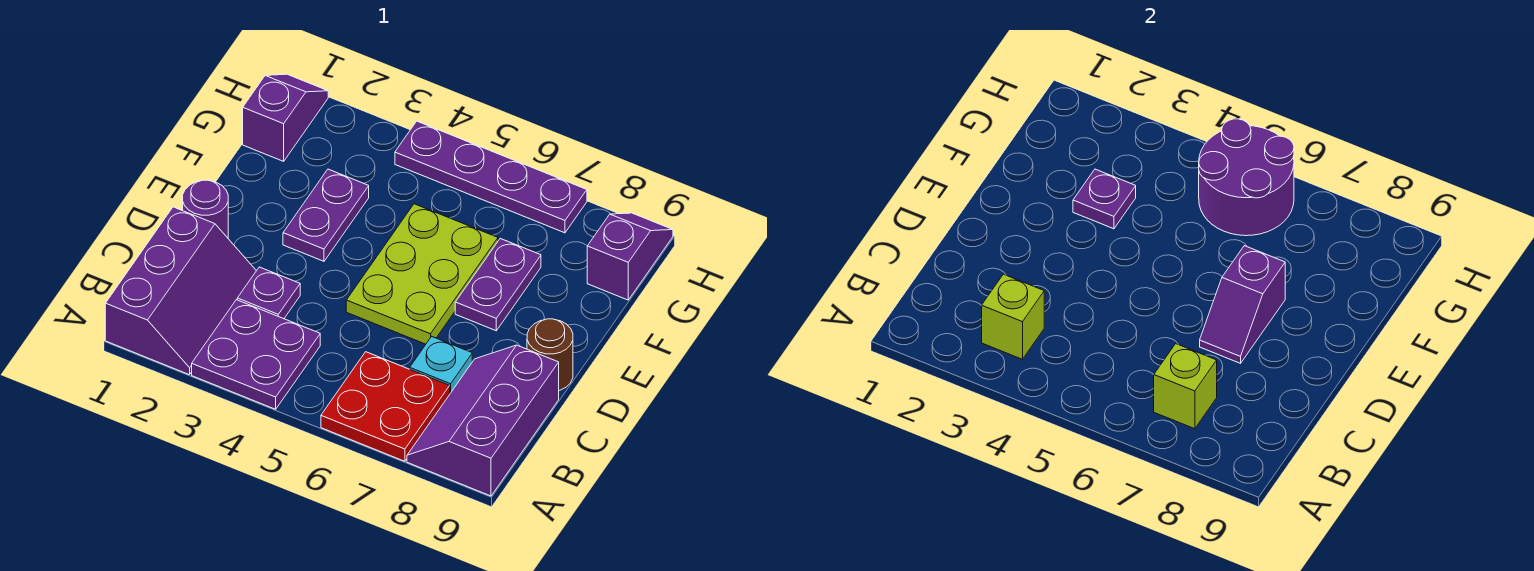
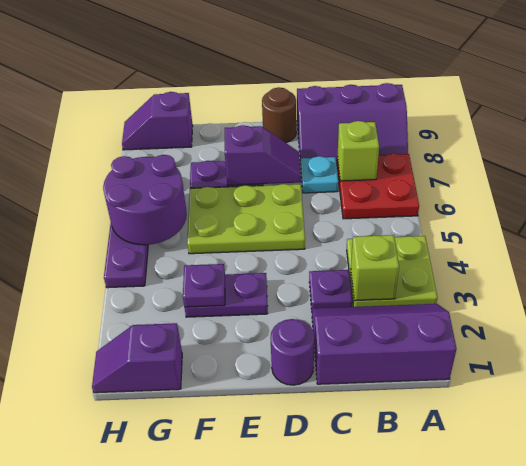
purple 2x2 plate [192,300,320,409] -> lime 2x2 plate [347,236,437,307]

